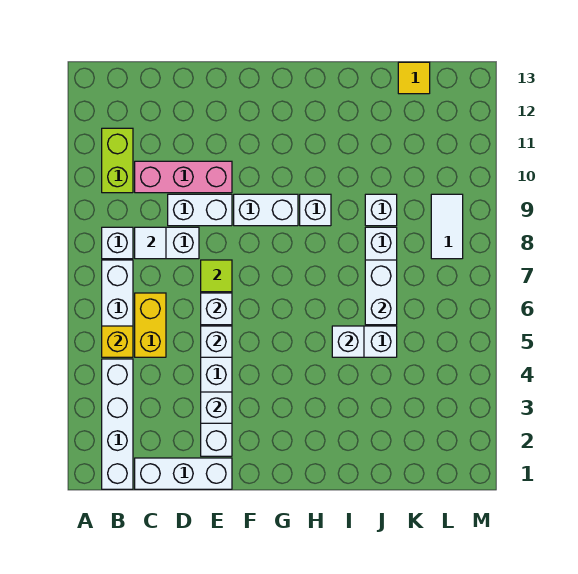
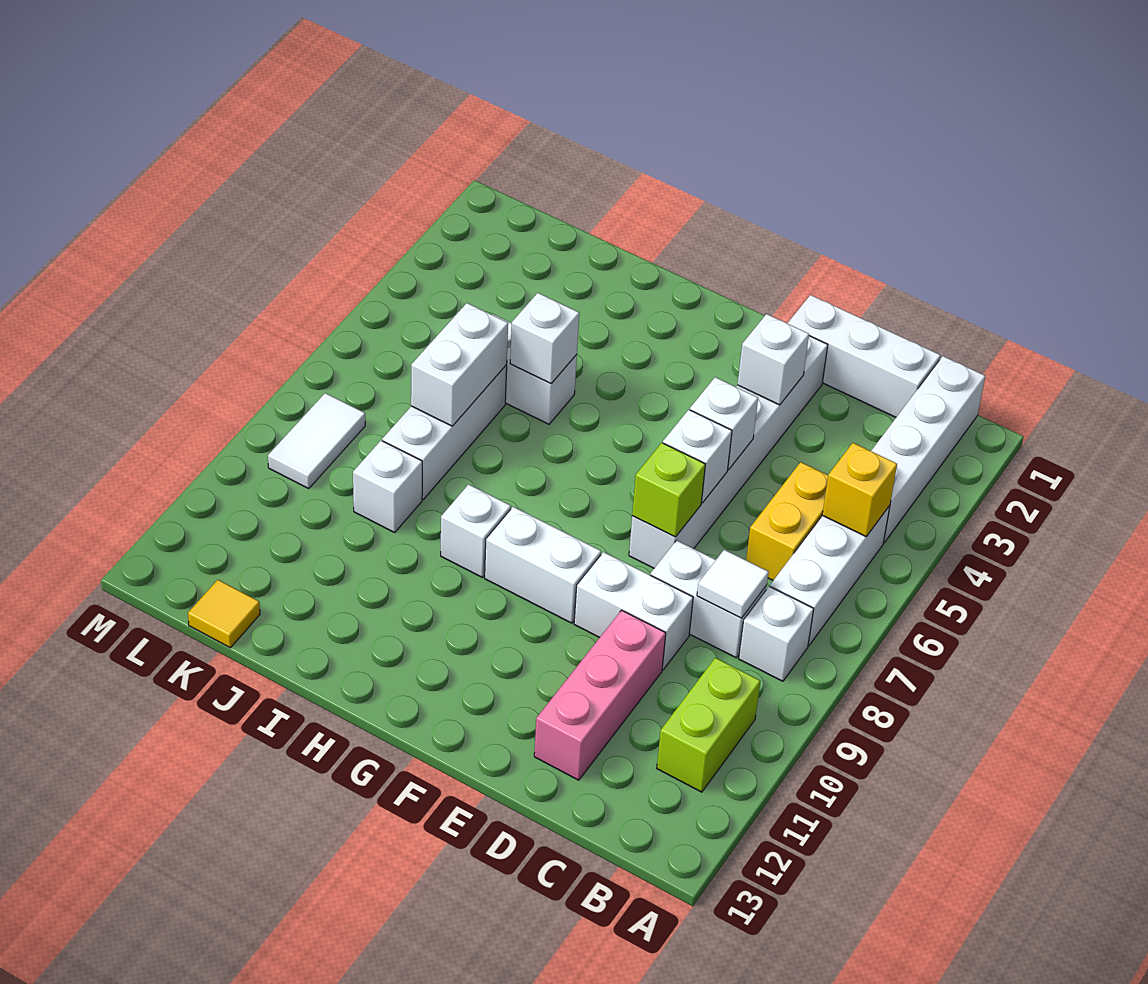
pink 1x3 brick [135,161,232,193] -> pink 1x3 brick turned to [534,610,666,780]
lime 1x1 tile [201,260,232,292] -> lime 1x1 brick [632,443,705,537]

